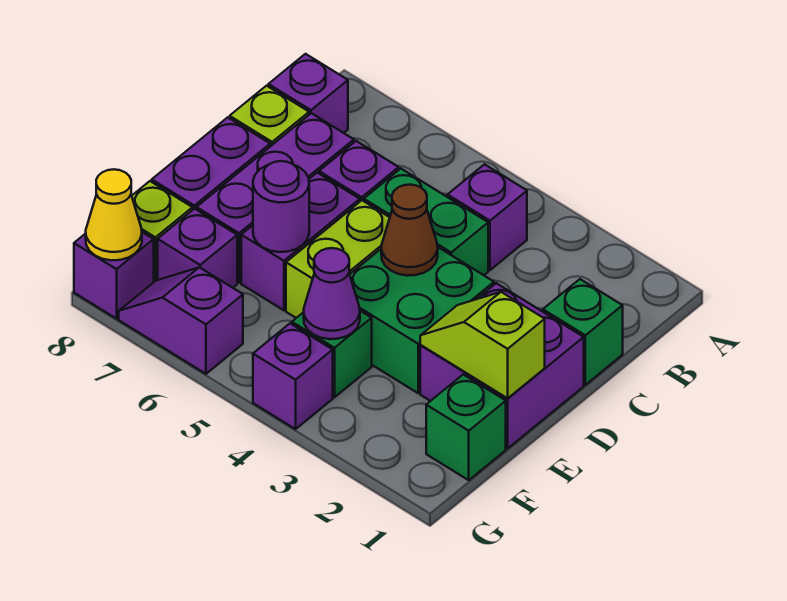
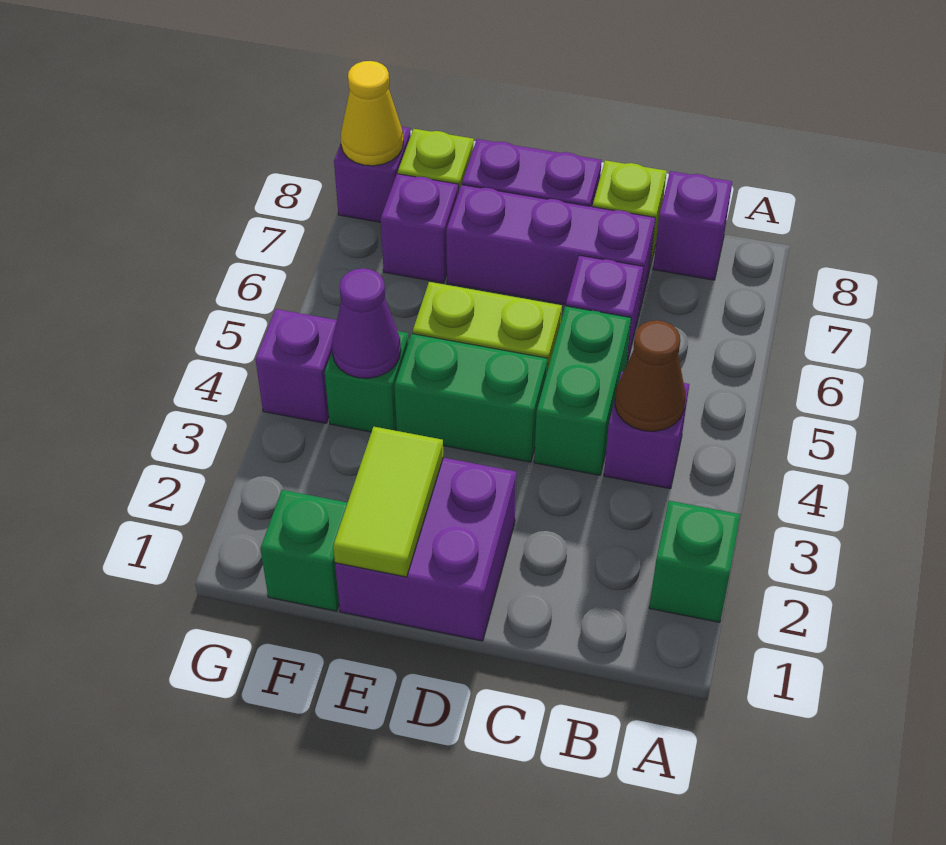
green 1x1 brick [543,279,623,385] -> green 1x1 brick moved to [649,501,740,622]
green 2x2 brick [350,247,494,393] -> green 1x2 brick [394,334,547,462]
brown 1x1 cone [381,185,438,276] -> brown 1x1 cone moved to [615,320,685,431]
purple 1x2 brick [241,173,360,310] -> none
lime 1x2 slope [420,292,545,398] -> lime 1x2 tile [333,427,443,577]
purple 1x1 round brick [253,161,309,252] -> none
purple 1x2 slope [119,267,243,374] -> none

